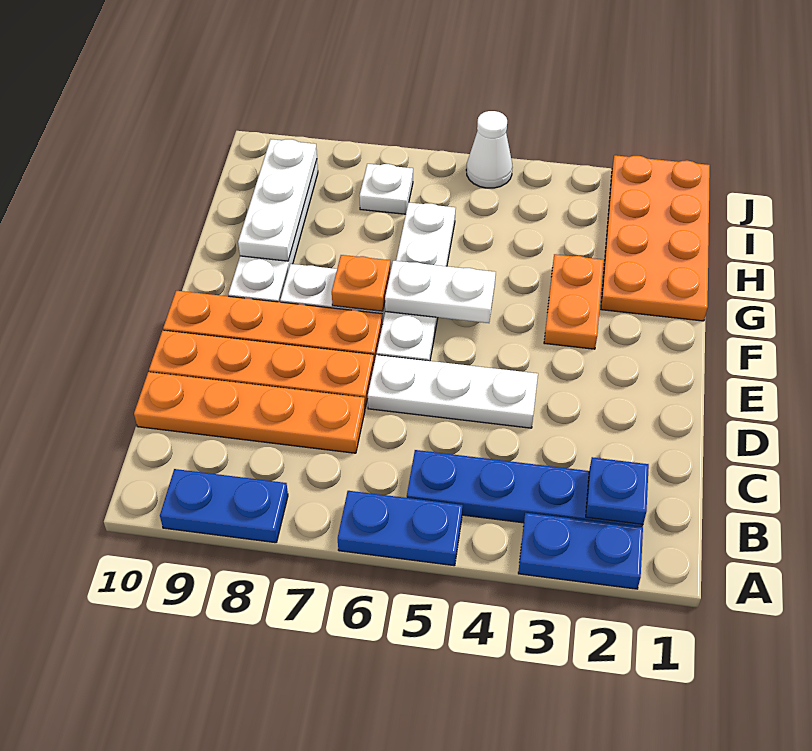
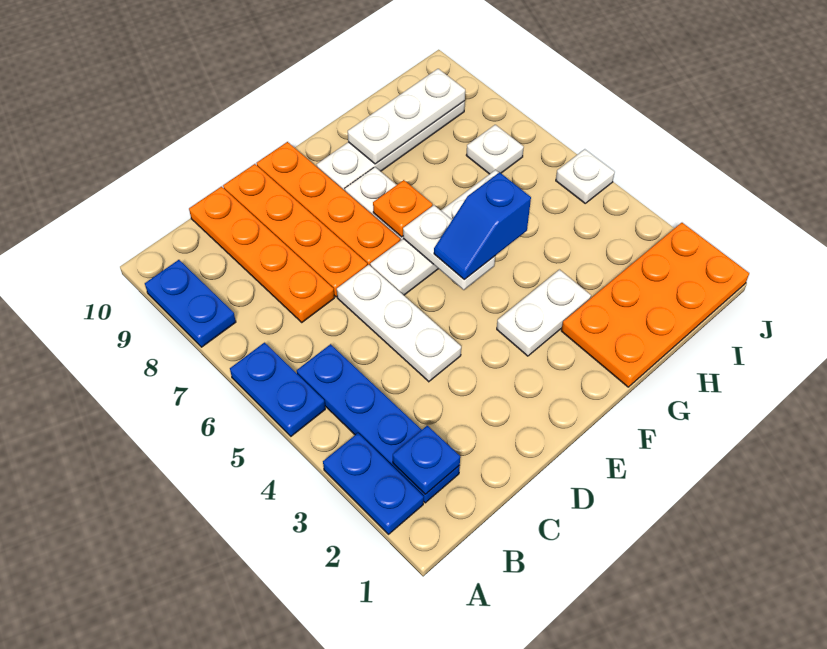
orange 1x2 plate [544,254,603,349] -> white 1x2 plate [497,270,591,356]
none -> blue 1x2 slope [434,172,531,280]
white 1x1 cone [466,111,513,188] -> white 1x1 plate [556,149,615,203]

